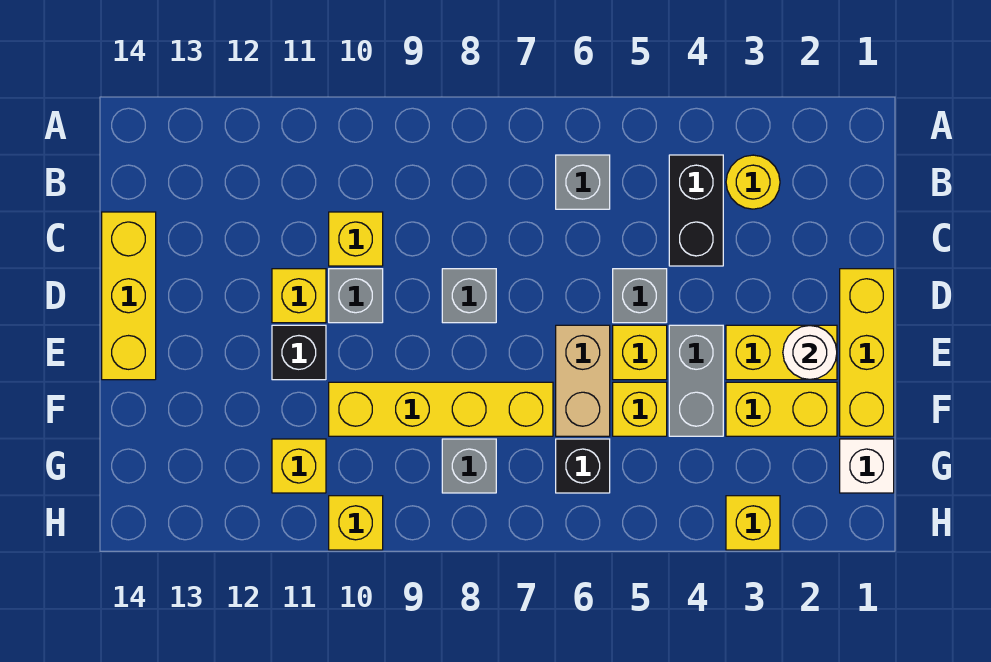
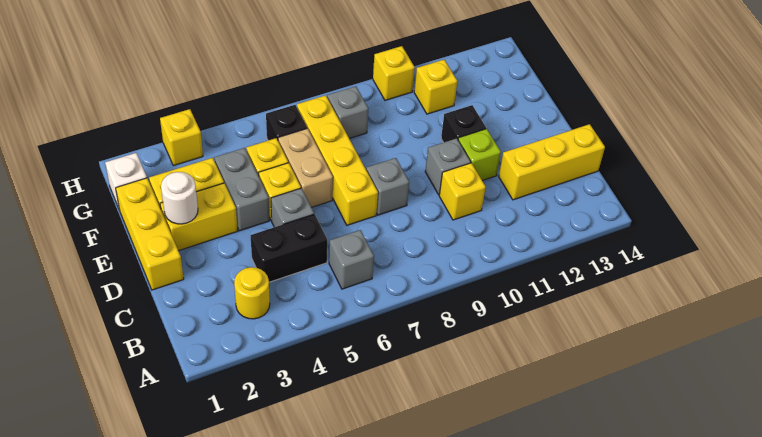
black 1x2 brick [669,155,723,266] -> black 1x2 brick turned to [250,214,327,282]
yellow 1x3 brick [102,212,156,380] -> yellow 1x3 brick turned to [499,124,605,200]
yellow 1x1 brick [272,269,326,323] -> lime 1x1 brick [458,129,501,181]
yellow 1x4 brick [329,382,553,436] -> yellow 1x4 brick turned to [297,95,378,225]

